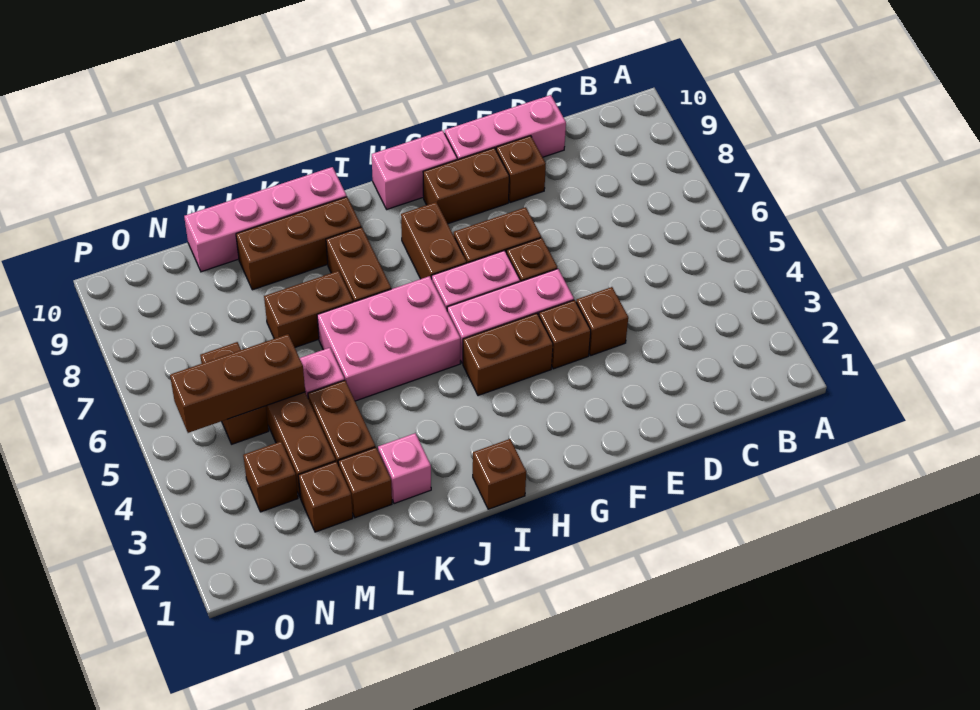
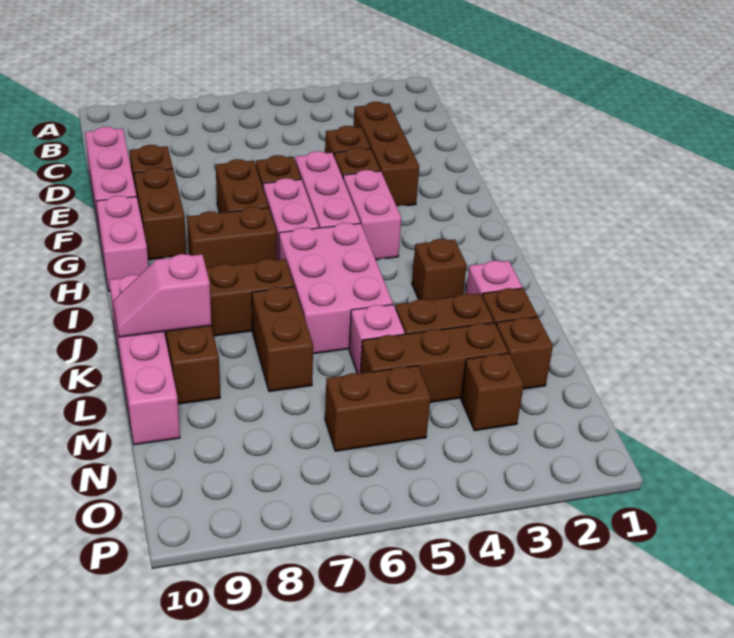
brown 1x2 brick [463,313,553,396] -> pink 1x2 brick [343,170,401,260]
brown 1x1 brick [473,439,526,509] -> brown 1x1 brick moved to [412,239,467,300]
none -> pink 1x2 slope [113,254,211,337]
brown 1x3 brick [170,334,305,433] -> brown 1x3 brick moved to [354,102,419,206]

